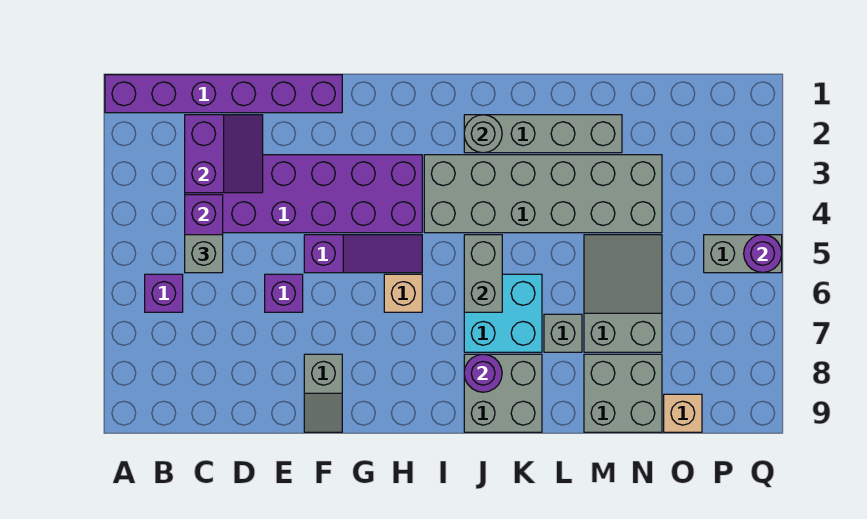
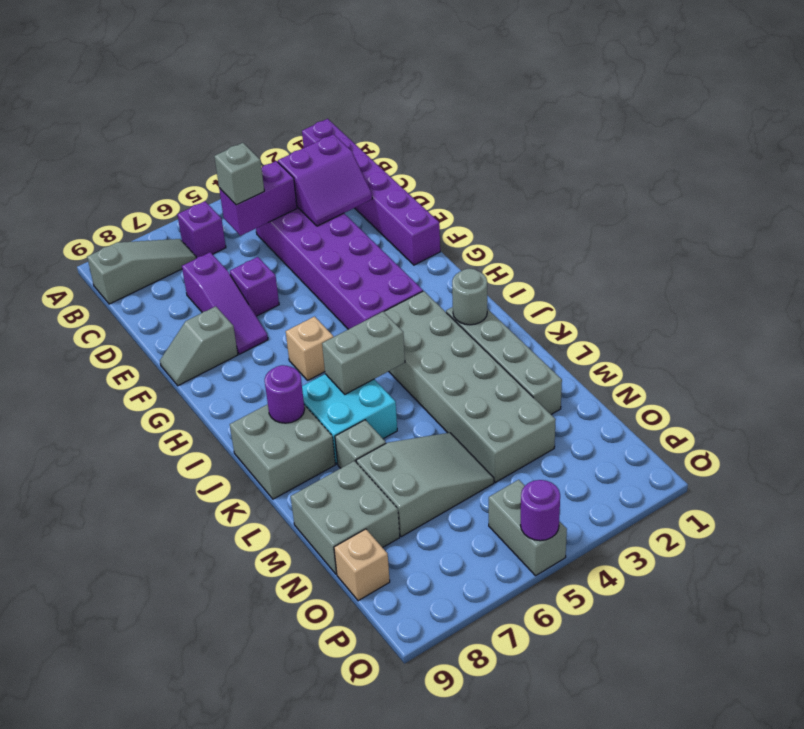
none -> grey 1x3 slope [87,239,196,304]
purple 1x3 slope [304,235,422,273] -> purple 1x3 slope moved to [182,252,268,354]

